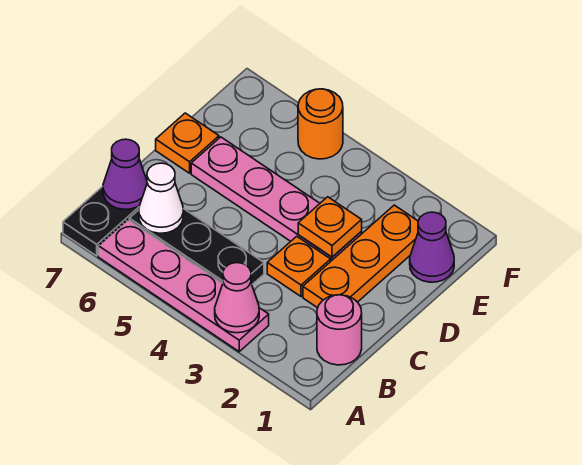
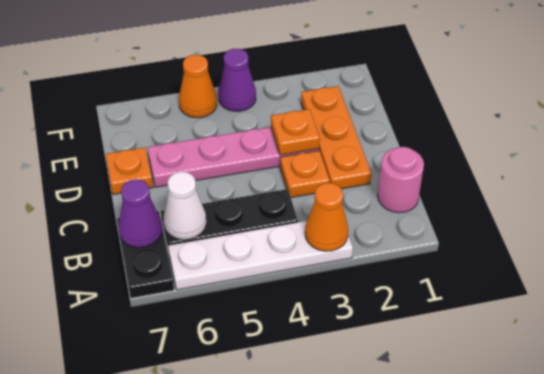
pink 1x4 plate [98,220,269,352] -> white 1x4 plate [168,221,353,290]
pink 1x1 cone [215,263,259,333] -> orange 1x1 cone [305,183,348,251]
purple 1x1 cone [410,212,454,282] -> purple 1x1 cone moved to [218,49,256,111]
orange 1x1 round brick [298,89,343,159] -> orange 1x1 cone [179,55,217,118]

